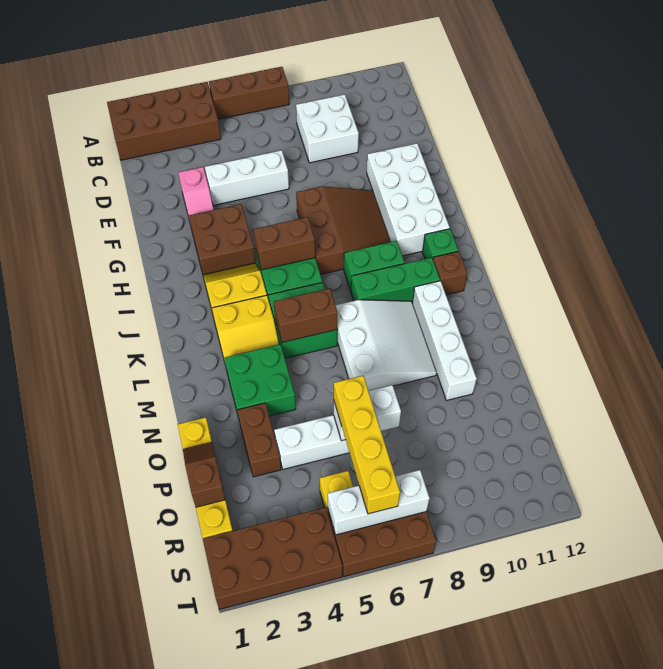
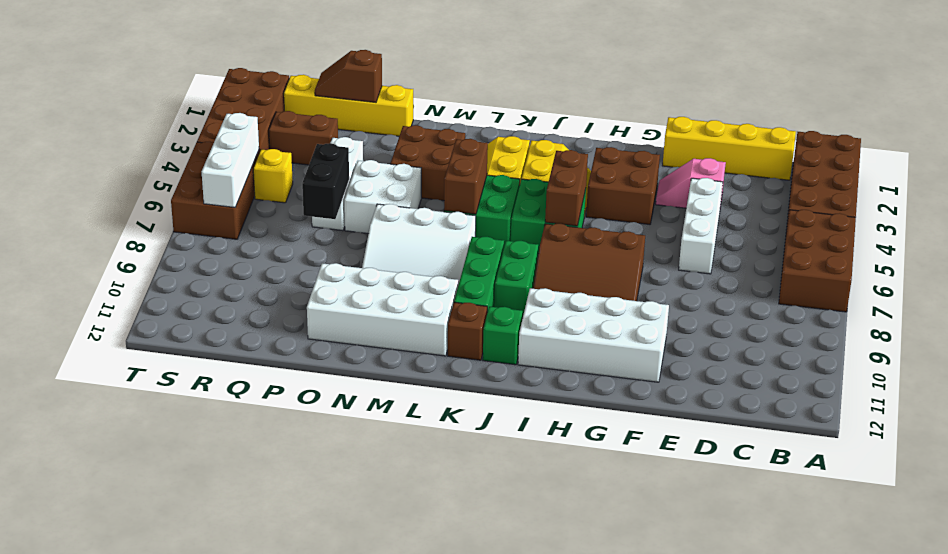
brown 1x3 brick [209,67,289,119] -> brown 2x3 brick [779,210,856,312]
white 2x2 brick [296,94,359,163] -> white 2x2 brick moved to [344,160,421,234]
white 1x4 brick [412,281,477,400] -> white 2x4 brick [307,263,458,356]
green 2x2 brick [225,344,296,418] -> brown 2x2 brick [391,125,465,201]
brown 1x2 brick [238,403,281,477] -> brown 1x2 brick moved to [269,111,338,165]
brown 1x2 slope [183,442,225,507] -> brown 1x2 slope turned to [315,50,382,103]
white 1x2 brick [334,385,401,441] -> black 1x2 brick [302,143,349,219]
yellow 1x4 brick [334,376,400,514] -> yellow 1x4 brick moved to [663,117,796,180]

